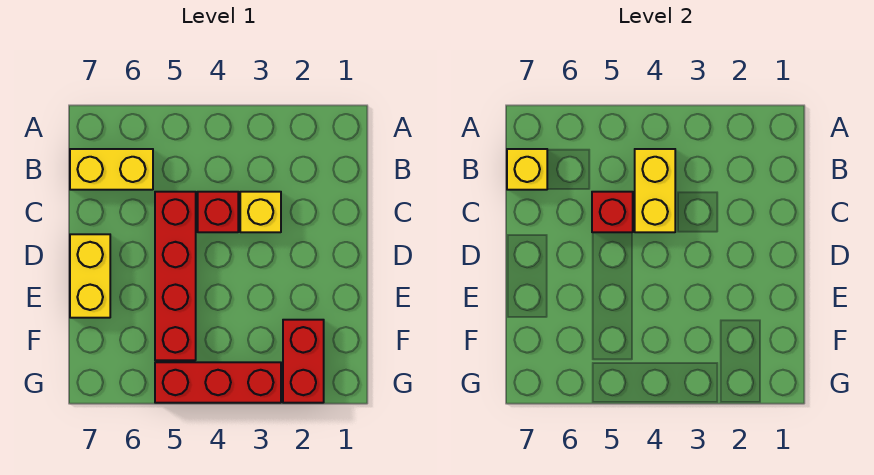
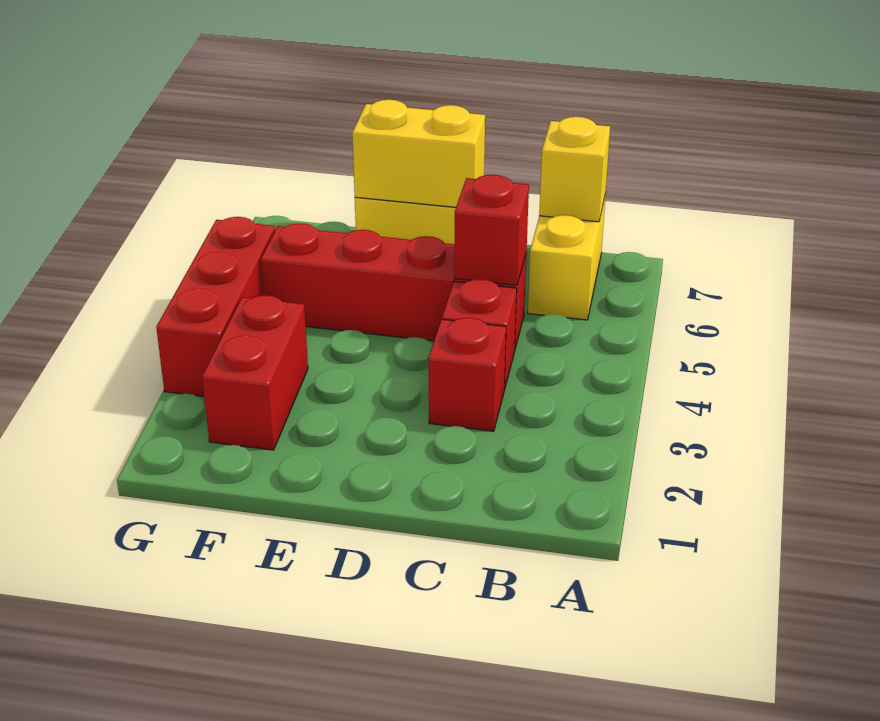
yellow 1x2 brick [635,149,675,232] -> yellow 1x2 brick moved to [352,100,485,207]
yellow 1x1 brick [240,192,281,232] -> red 1x1 brick [429,318,506,431]
red 1x2 brick [283,320,324,403] -> red 1x2 brick turned to [202,295,308,450]

